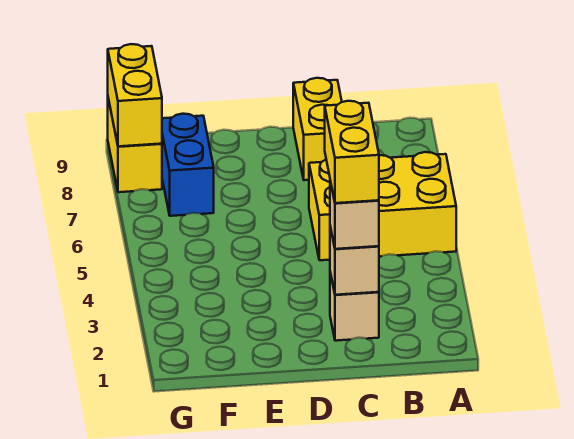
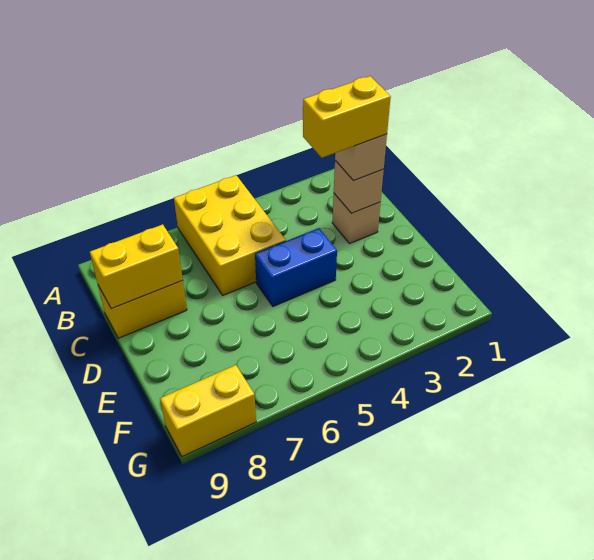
blue 1x2 brick [162,114,214,216] -> blue 1x2 brick moved to [255,228,337,306]
yellow 1x2 brick [108,44,162,146] -> yellow 1x2 brick moved to [90,224,183,309]

